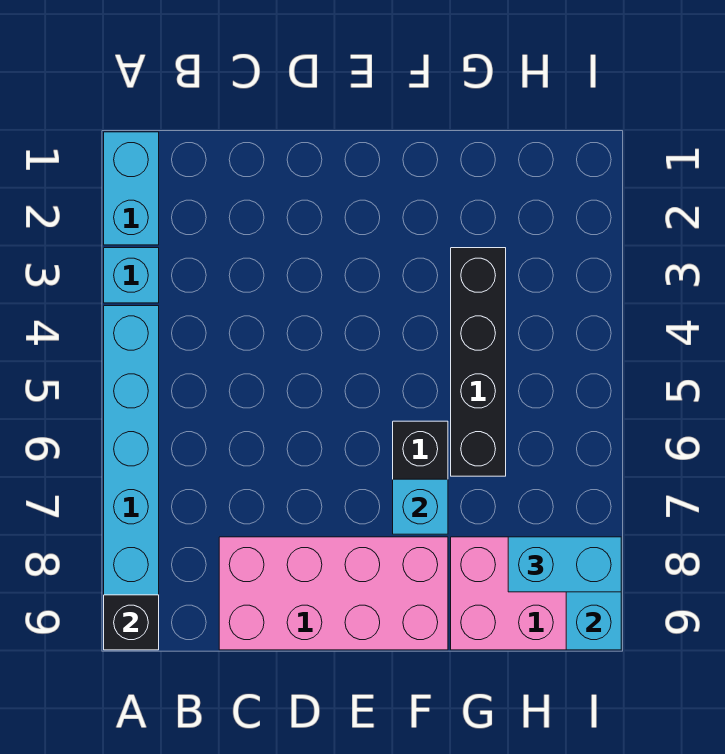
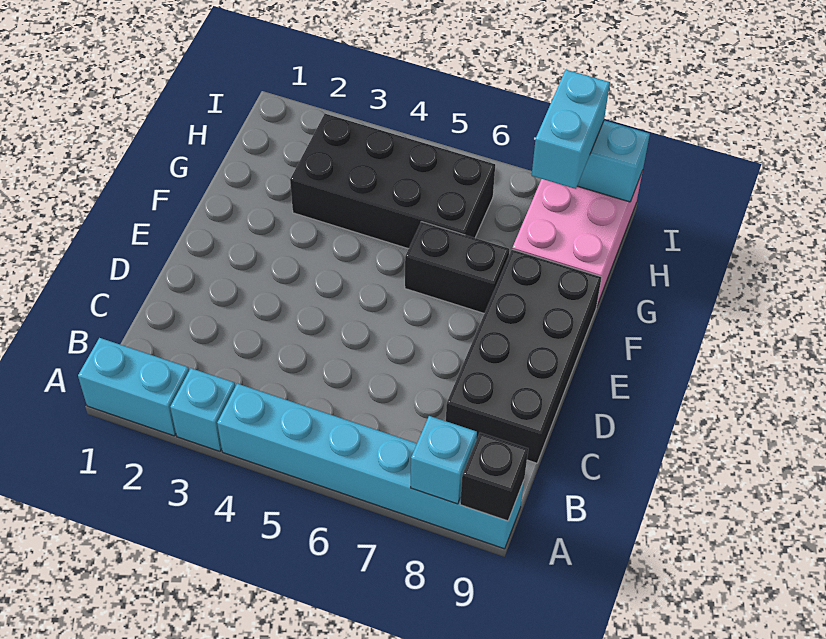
pink 2x4 brick [219,537,448,650] -> black 2x4 brick [446,250,602,463]
cyan 1x1 brick [393,479,448,534] -> cyan 1x1 brick moved to [411,416,477,504]
black 1x4 brick [451,248,506,476] -> black 2x4 brick [290,114,495,249]

